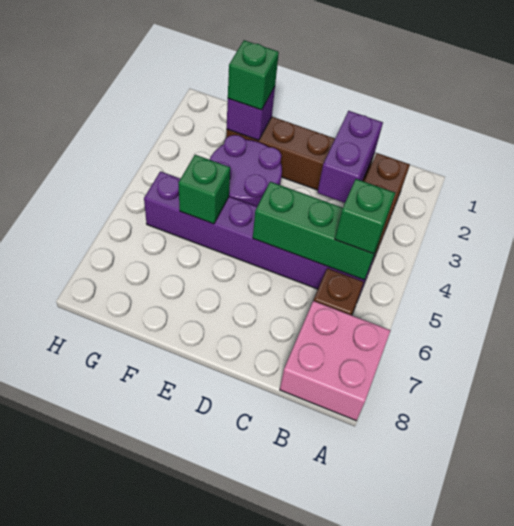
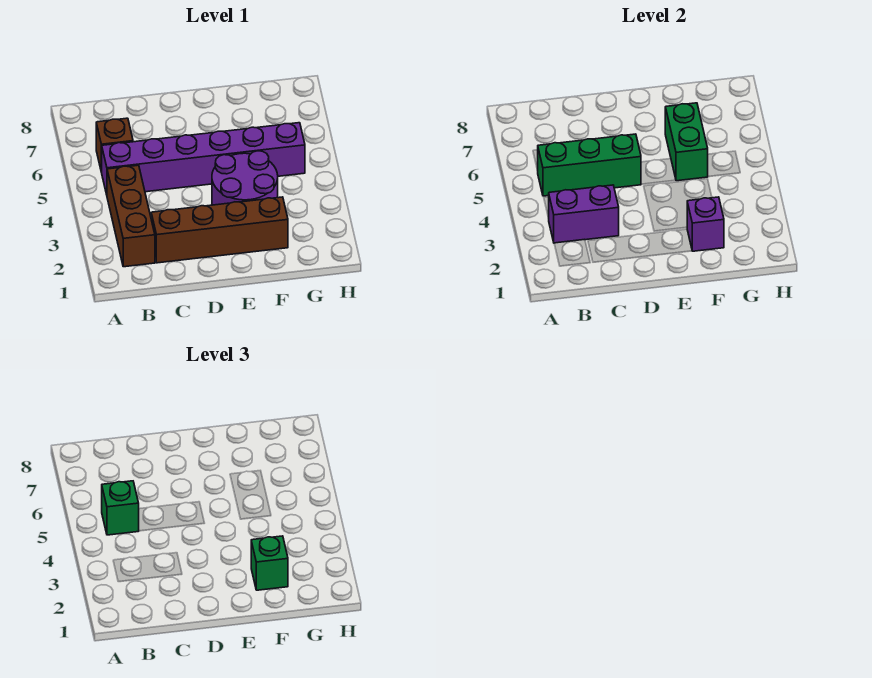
pink 2x2 brick [280,301,391,421] -> none
purple 1x2 brick [317,111,383,203] -> purple 1x2 brick turned to [549,185,619,243]
green 1x1 brick [179,155,230,224] -> green 1x2 brick [665,103,708,181]

